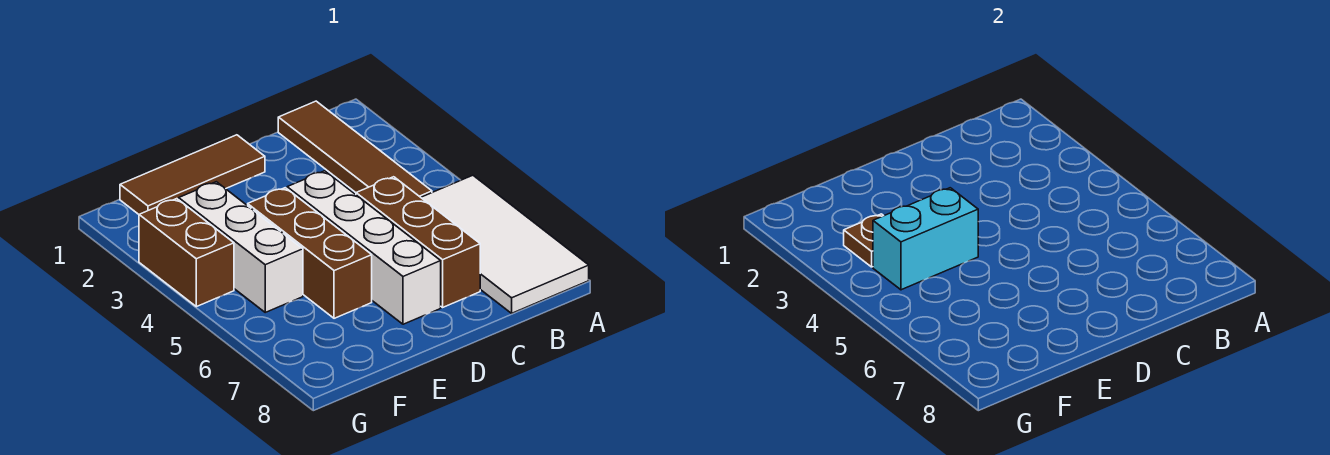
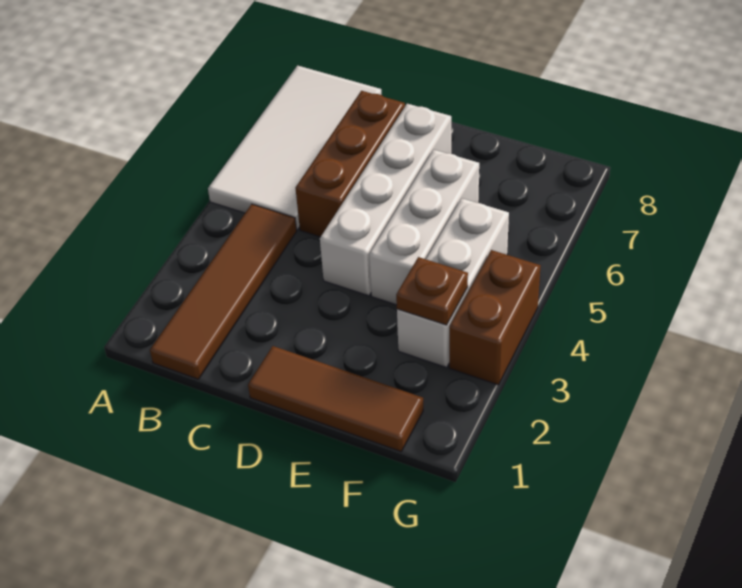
brown 1x3 brick [248,188,372,318] -> white 1x3 brick [369,150,479,305]
cyan 1x2 brick [873,188,978,290] -> none

